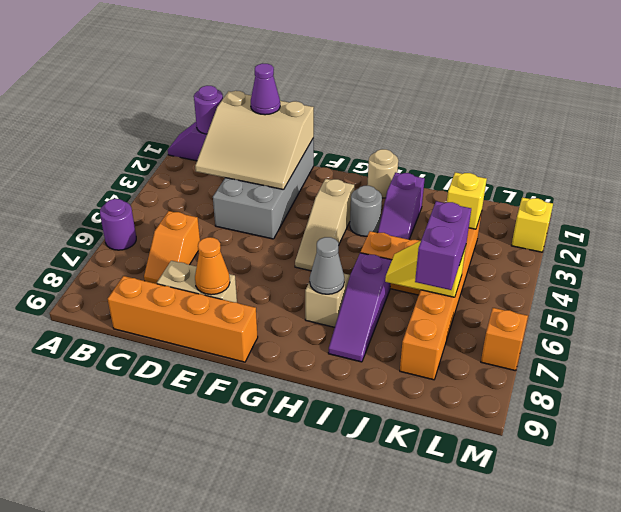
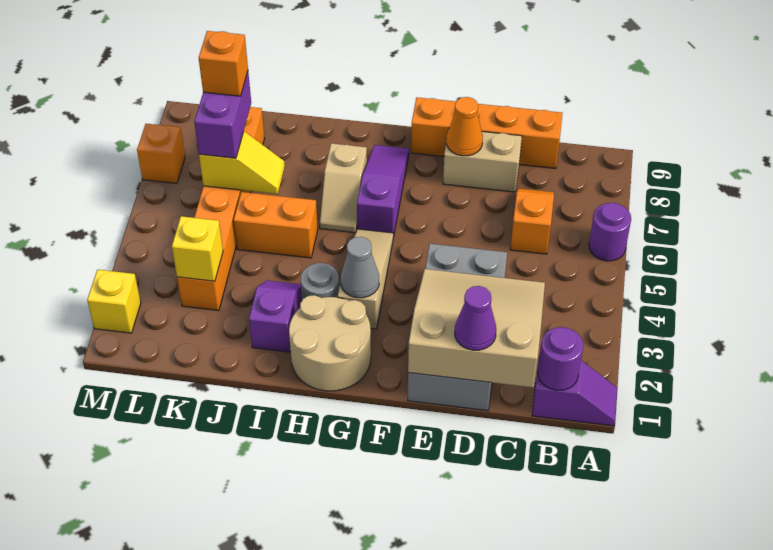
tan 1x1 round brick [367,149,398,198] -> tan 2x2 round brick [289,295,371,391]
grey 1x1 cone [310,237,344,294] -> grey 1x1 cone moved to [341,237,379,298]
purple 1x3 slope [328,253,392,362] -> purple 1x3 slope moved to [357,145,409,237]
none -> orange 1x1 brick [199,31,248,96]

